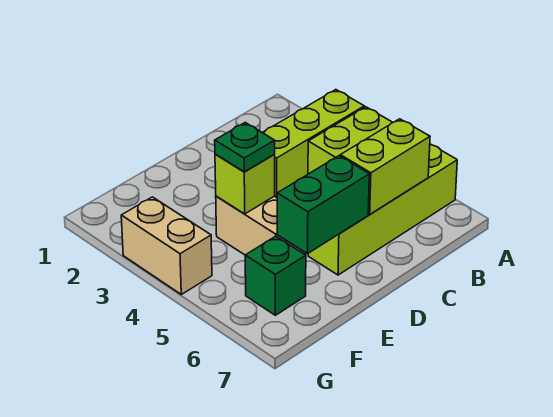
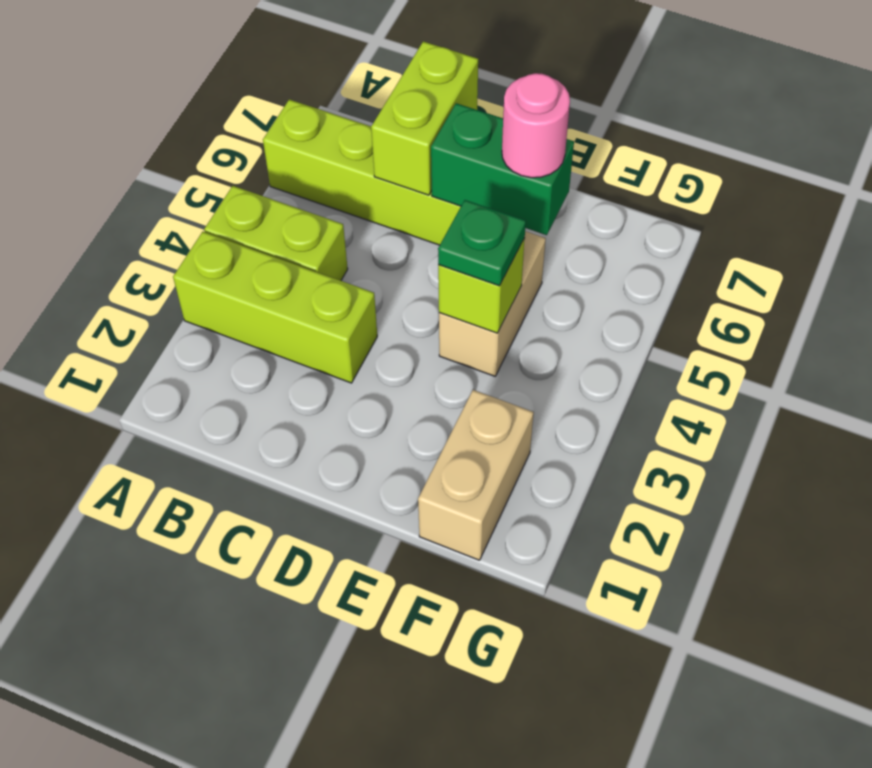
lime 1x2 brick [340,119,430,214] -> lime 1x2 brick turned to [371,41,478,195]
none -> pink 1x1 round brick [502,73,570,178]
green 1x1 brick [245,236,306,315] -> none
tan 1x2 brick [121,197,212,294] -> tan 1x2 brick moved to [418,390,534,560]

